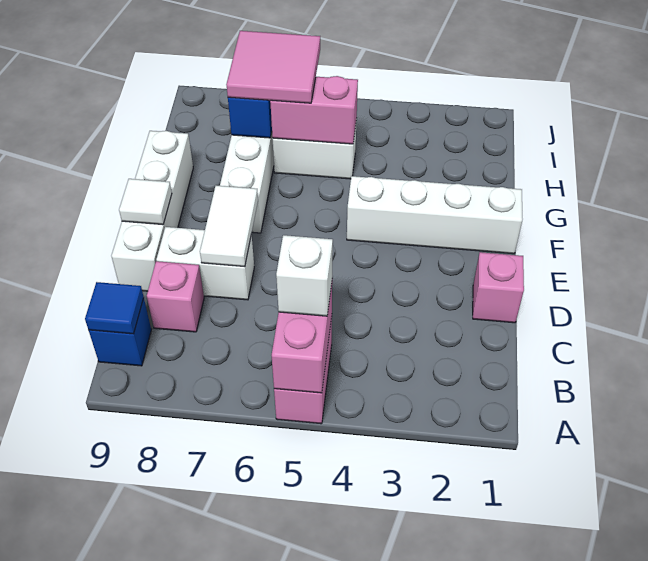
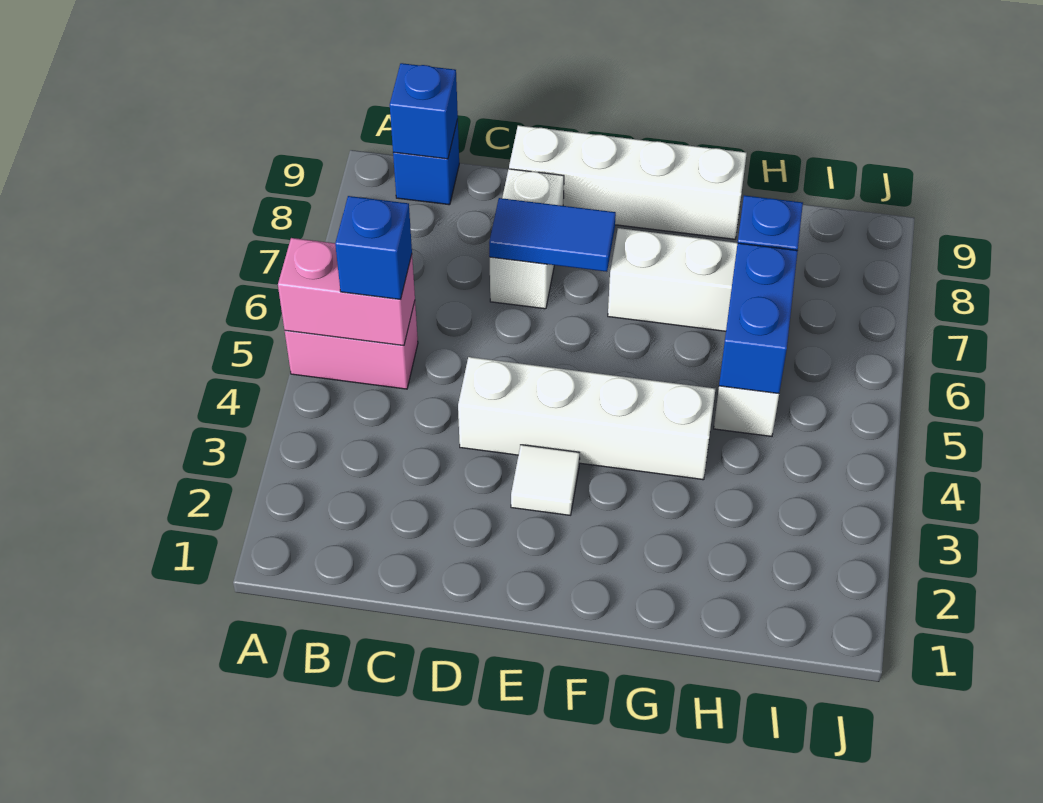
white 1x1 brick [276,235,333,316] -> blue 1x1 brick [335,196,412,299]
blue 1x1 tile [85,282,144,334] -> blue 1x1 brick [390,63,458,159]
pink 1x1 brick [147,261,204,332] -> none
pink 1x1 brick [473,252,524,323] -> none
white 1x2 tile [200,185,258,267] -> blue 1x2 tile [489,198,616,272]
white 1x1 tile [119,179,172,225] -> white 1x1 tile moved to [511,445,580,515]
white 1x4 brick [347,176,523,254] -> white 1x4 brick turned to [458,357,715,480]
pink 1x2 brick [270,76,358,144] -> blue 1x2 brick [719,243,798,394]
pink 2x2 tile [226,31,320,103] -> none

